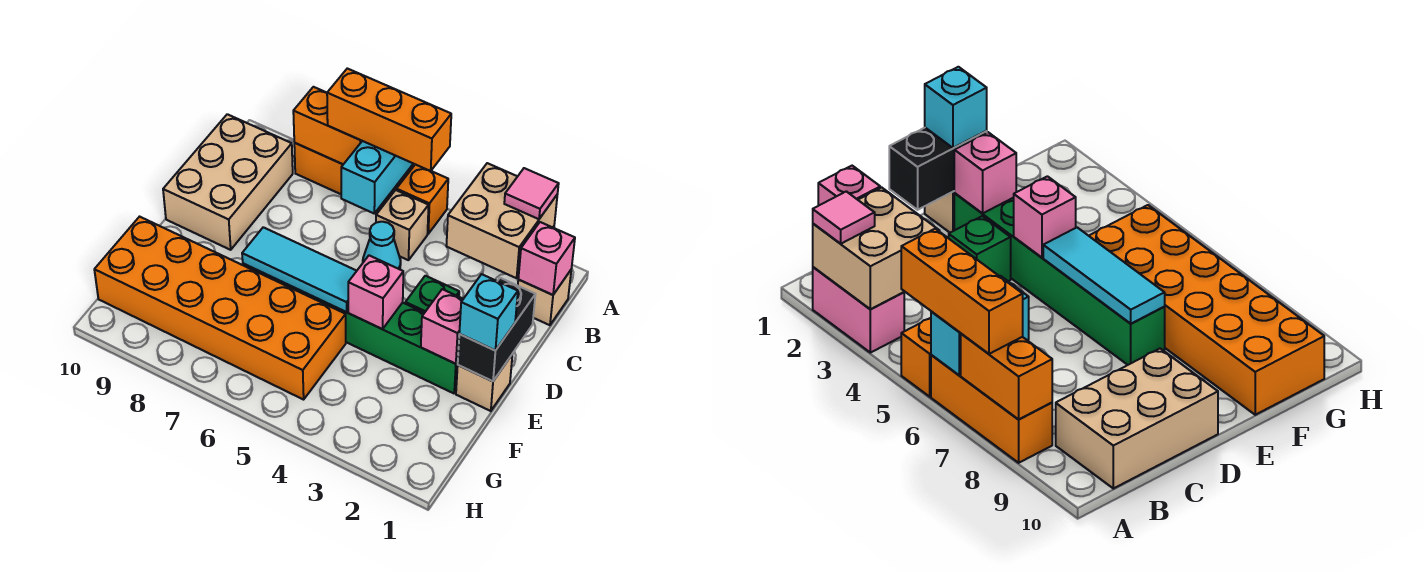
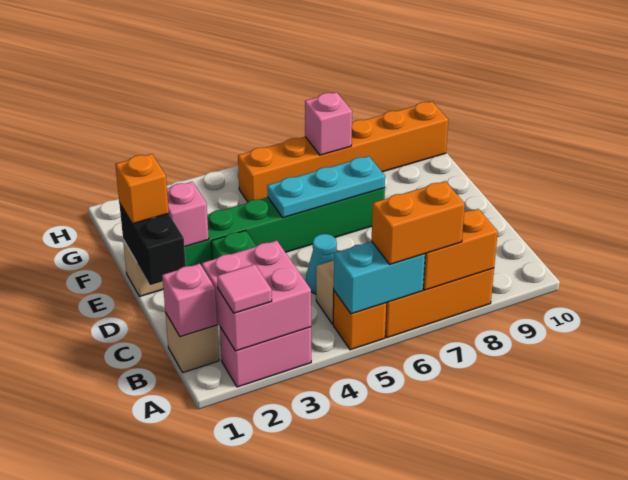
tan 2x2 brick [446,163,557,278] -> pink 2x2 brick [202,241,311,351]
orange 1x3 brick [327,69,451,171] -> orange 1x2 brick [372,181,465,264]
cyan 1x2 brick [341,141,413,213] -> cyan 1x2 brick turned to [334,241,425,314]
tan 2x3 brick [163,114,293,250] -> none
cyan 1x1 brick [459,274,518,351] -> orange 1x1 brick [115,154,169,224]
pink 1x1 brick [348,256,403,329] -> pink 1x1 brick moved to [305,92,352,155]
cyan 1x3 tile [242,227,356,312] -> cyan 1x3 plate [267,156,385,218]
orange 2x6 brick [94,217,346,400] -> orange 1x6 brick [238,101,448,202]

